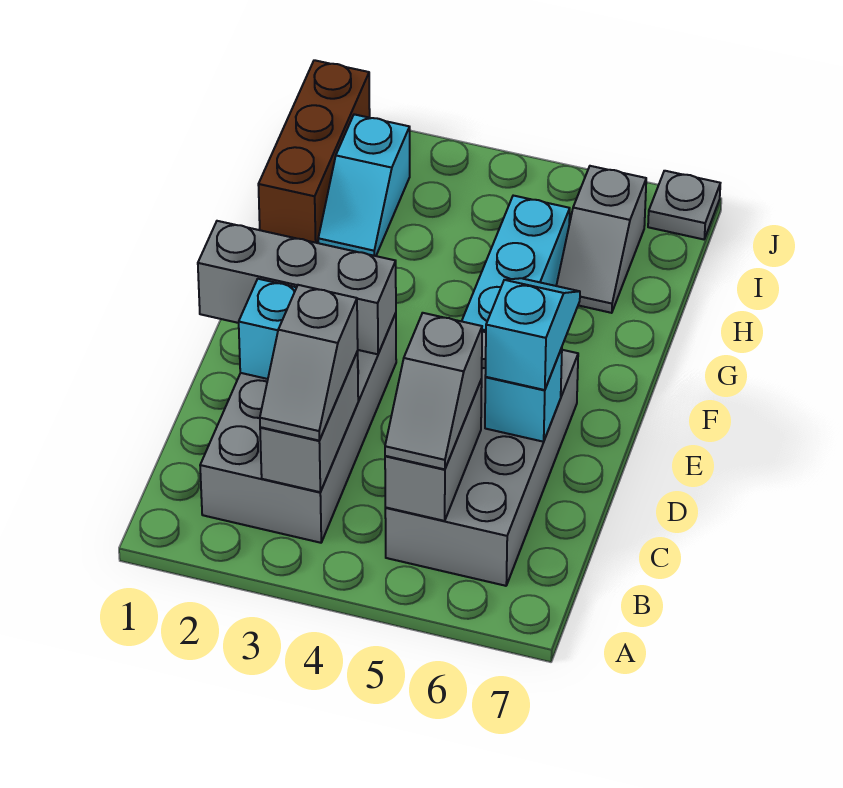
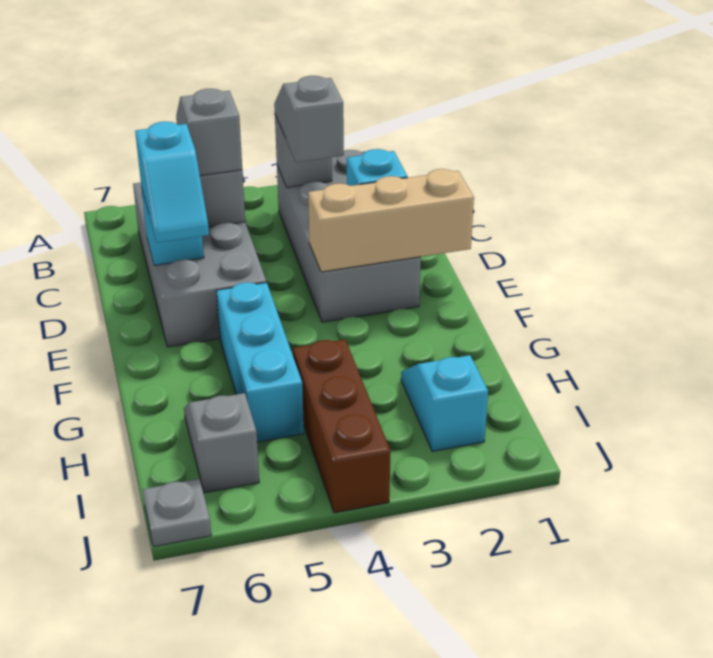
grey 1x2 brick [260,351,358,492] -> grey 1x1 brick [275,115,332,187]
grey 1x3 brick [198,221,396,354] -> tan 1x3 brick [308,169,474,272]
brown 1x3 brick [258,60,370,243] -> brown 1x3 brick moved to [293,339,390,513]

